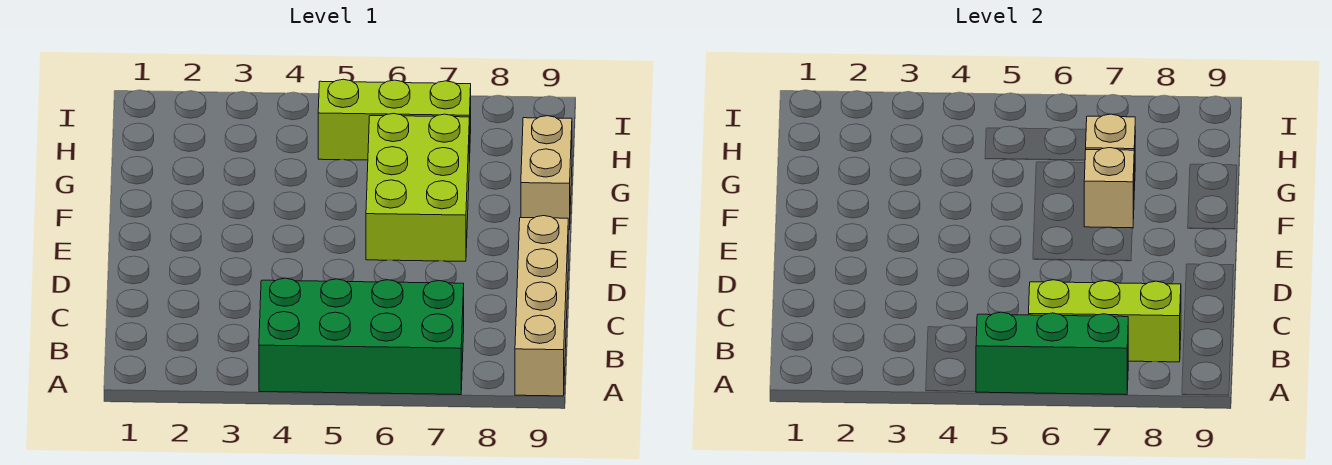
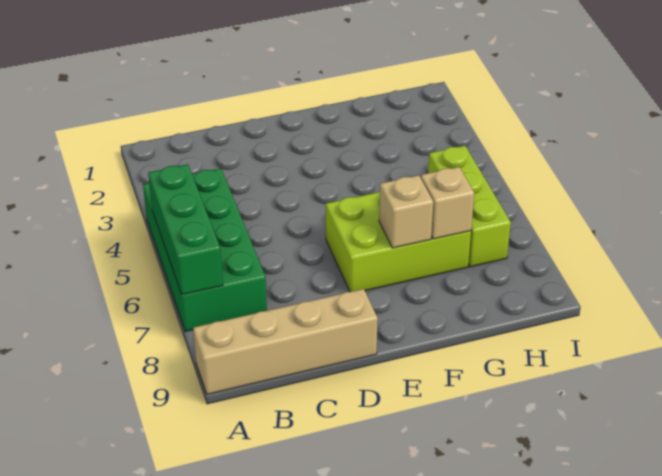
lime 1x3 brick [1029,280,1181,362] -> none
tan 1x2 brick [521,116,572,230] -> none

